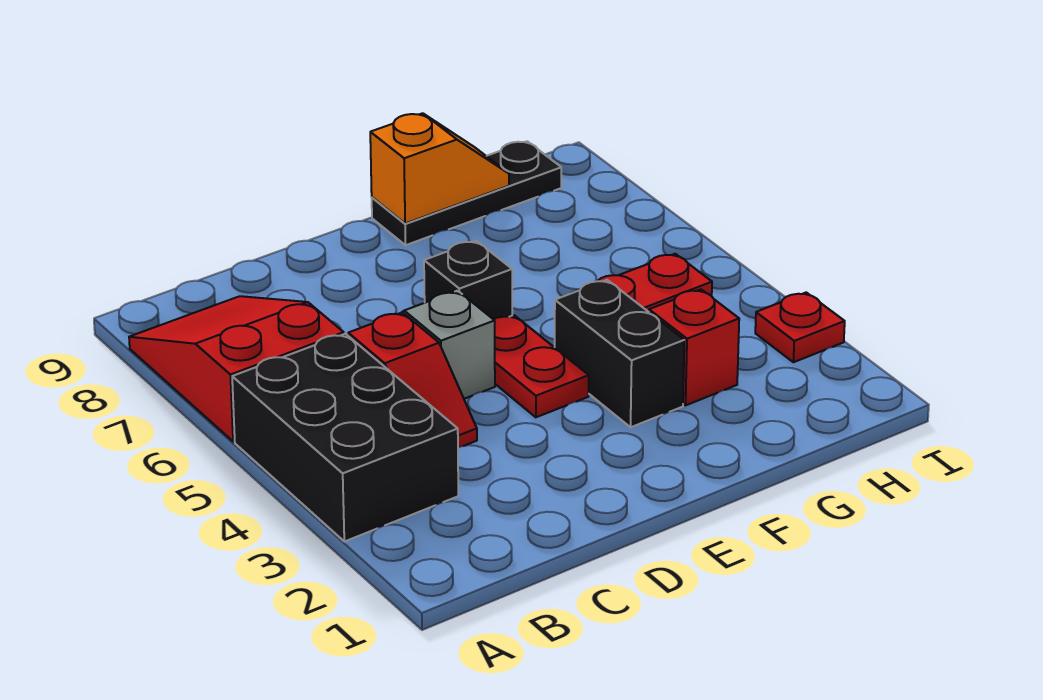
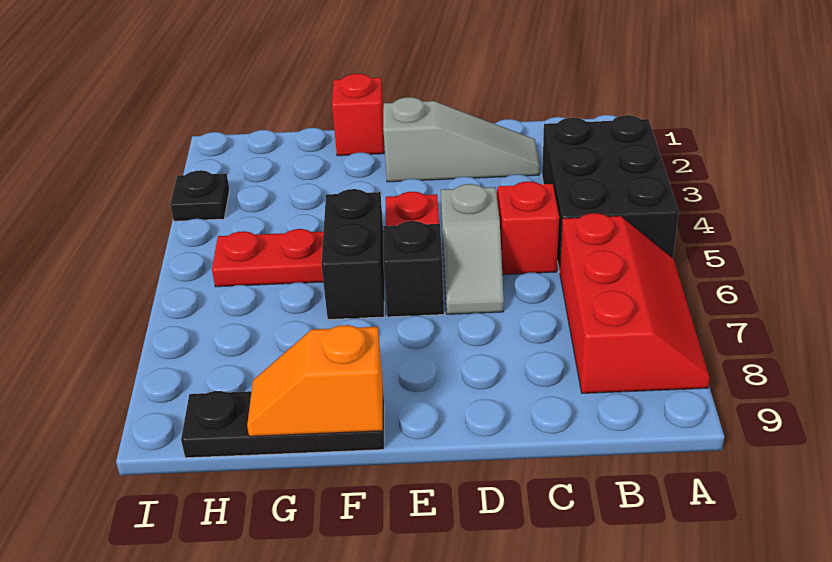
red 2x3 slope [129,296,344,442] -> red 2x3 slope turned to [560,213,710,393]
none -> grey 1x3 slope [383,97,540,182]
black 1x2 brick [555,280,684,427] -> black 1x2 brick moved to [321,189,384,319]
red 1x1 brick [649,289,739,405] -> red 1x1 brick moved to [332,74,384,156]
red 1x1 plate [755,292,845,362] -> black 1x1 plate [170,170,229,221]

